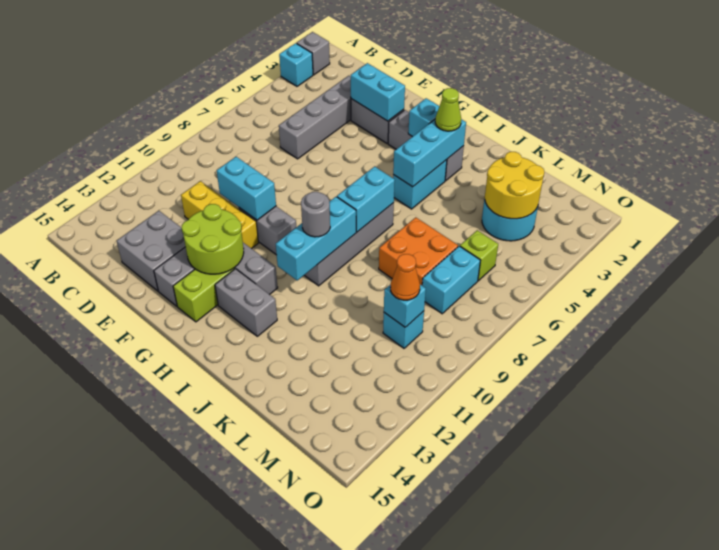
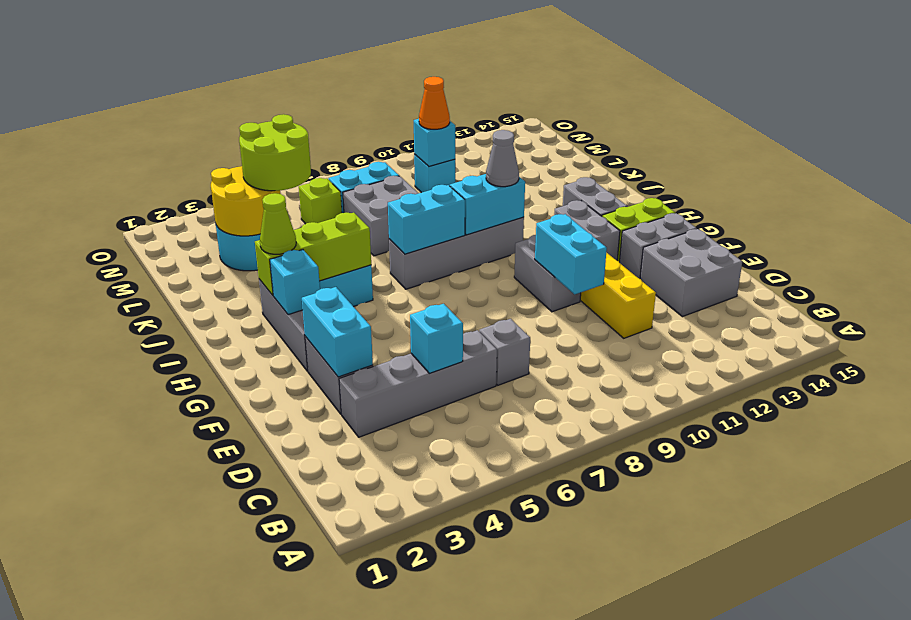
grey 1x1 brick [297,32,330,75] -> grey 1x1 brick moved to [479,319,530,385]
cyan 1x1 brick [279,43,313,86] -> cyan 1x1 brick moved to [410,304,463,373]
lime 2x2 round brick [182,204,244,274] -> lime 2x2 round brick moved to [239,114,311,191]
cyan 1x3 brick [393,119,466,187] -> lime 1x3 brick [255,213,371,295]
cyan 1x3 brick [276,197,356,280] -> cyan 1x2 brick [450,174,525,235]
grey 1x1 round brick [301,192,330,237] -> grey 1x1 cone [486,130,519,187]
orange 2x2 brick [379,217,458,285] -> grey 2x2 brick [343,176,418,256]

